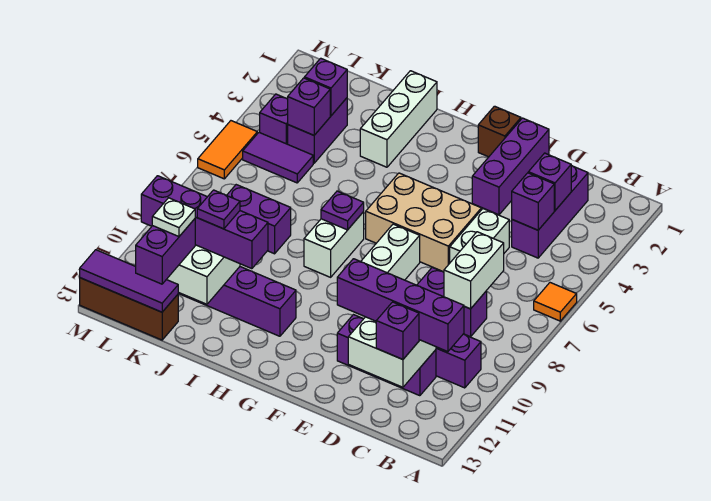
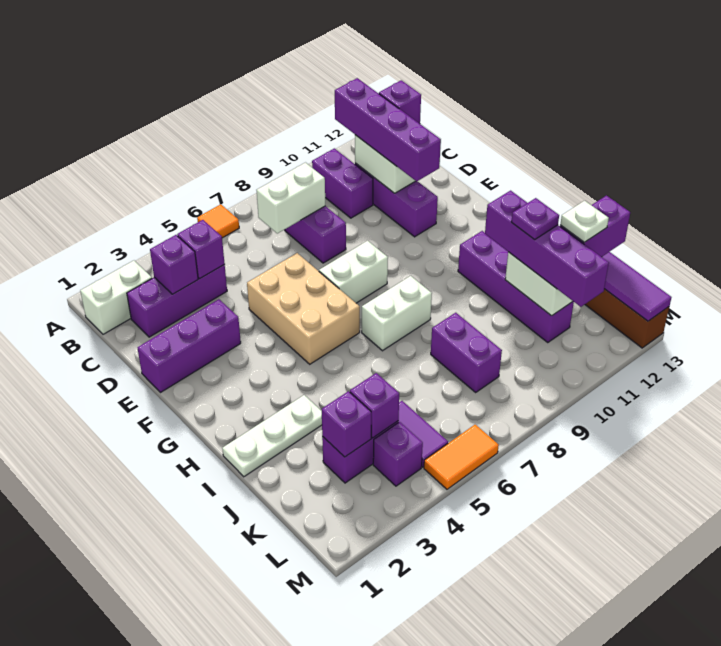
white 1x2 brick [450,209,509,262] -> white 1x2 brick moved to [80,261,152,334]
brown 1x1 brick [478,106,521,157] -> none
purple 1x1 plate [321,191,364,230] -> none
white 1x3 brick [360,71,437,167] -> white 1x3 plate [222,395,322,477]

